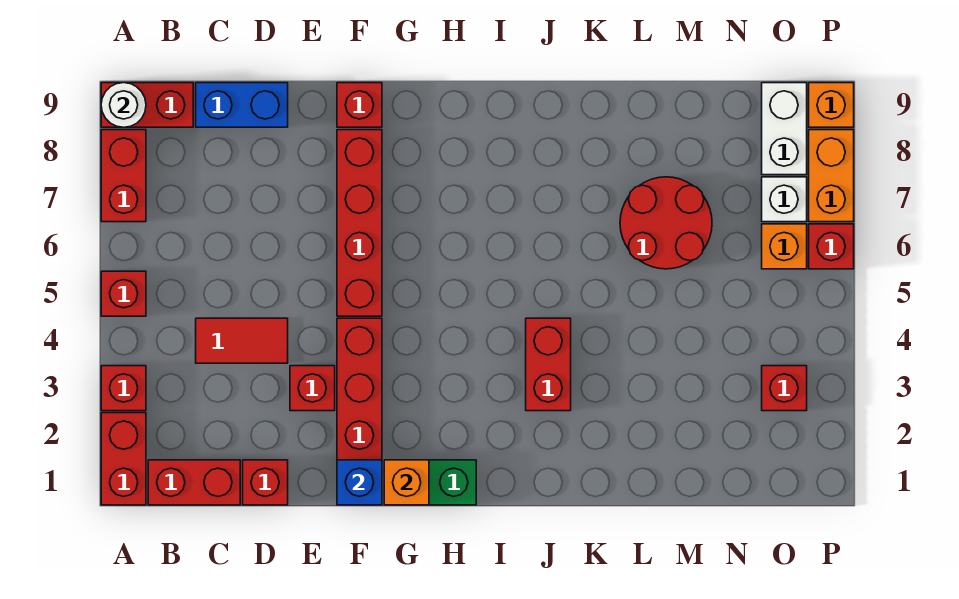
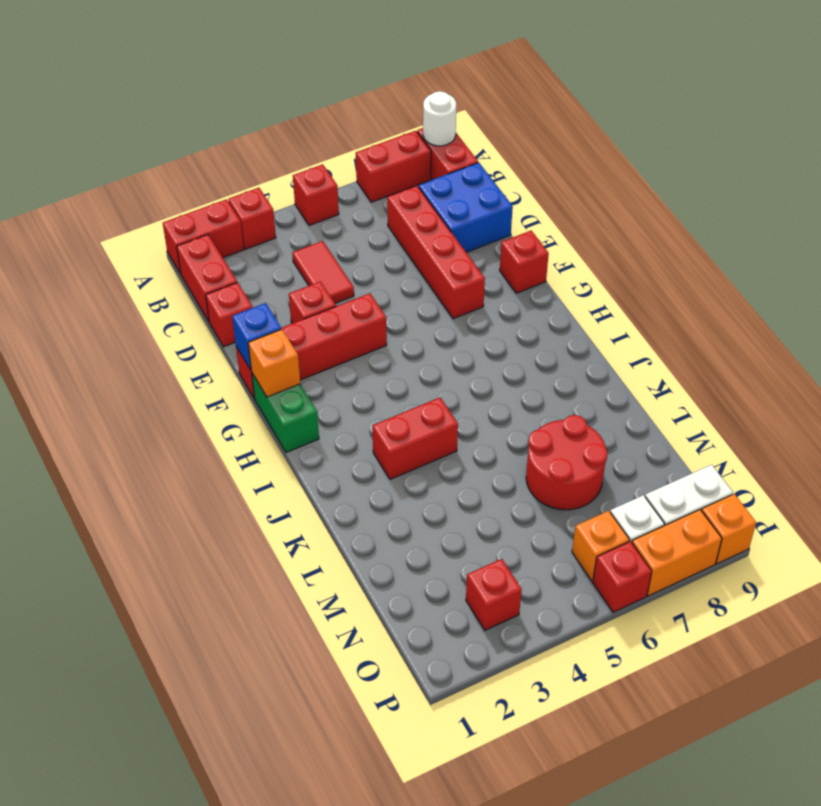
blue 1x2 brick [196,83,288,127] -> blue 2x2 brick [419,163,513,252]
red 1x4 brick [337,130,382,316] -> red 1x4 brick turned to [387,186,485,319]

